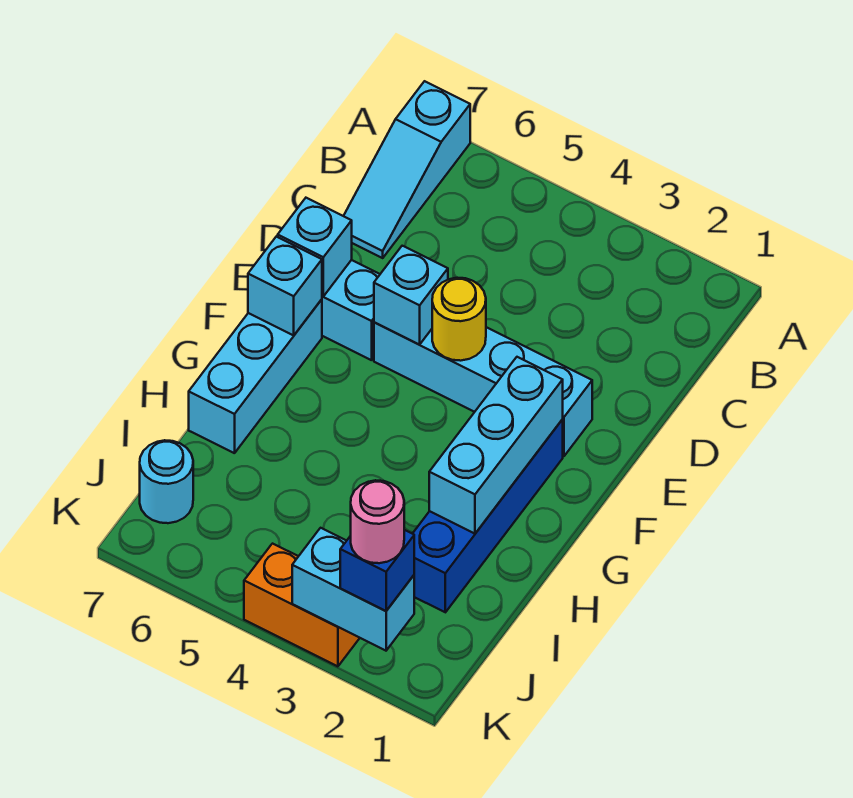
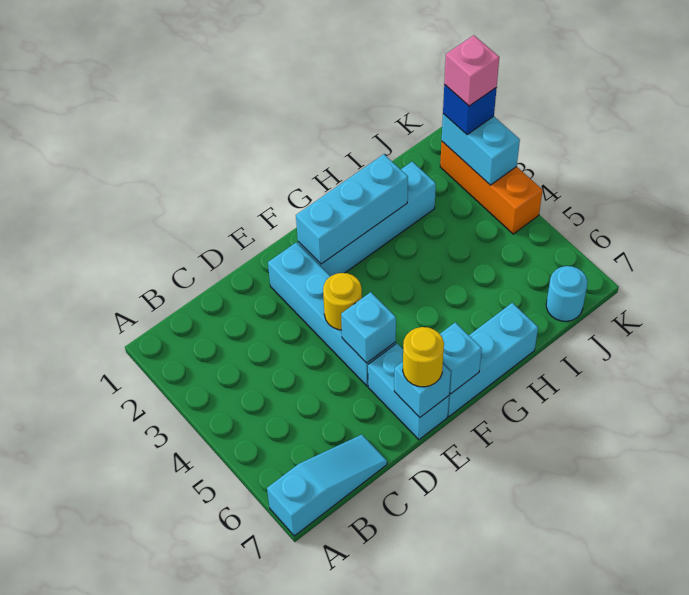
none -> yellow 1x1 round brick [403,327,444,387]
blue 1x4 brick [413,419,563,612] -> cyan 1x4 brick [298,162,436,276]
pink 1x1 round brick [351,480,404,563] -> pink 1x1 brick [444,35,499,106]
orange 1x2 brick [244,544,359,666] -> orange 1x3 brick [440,141,543,234]

